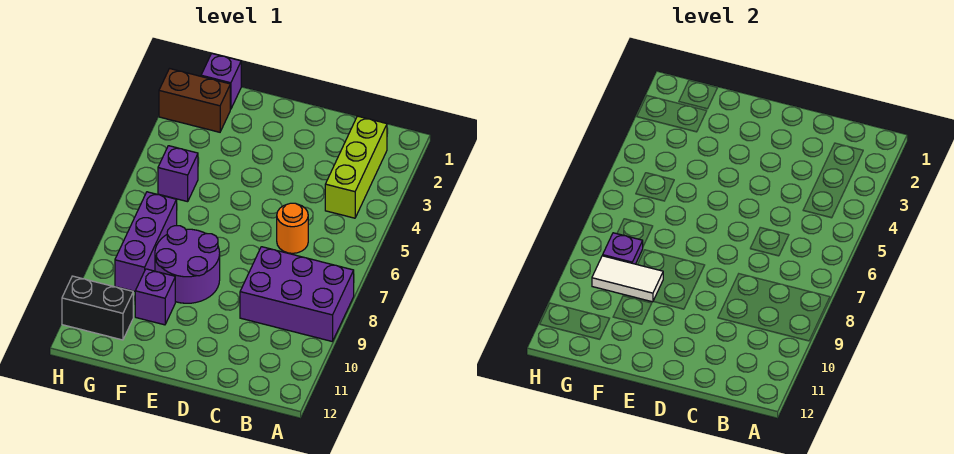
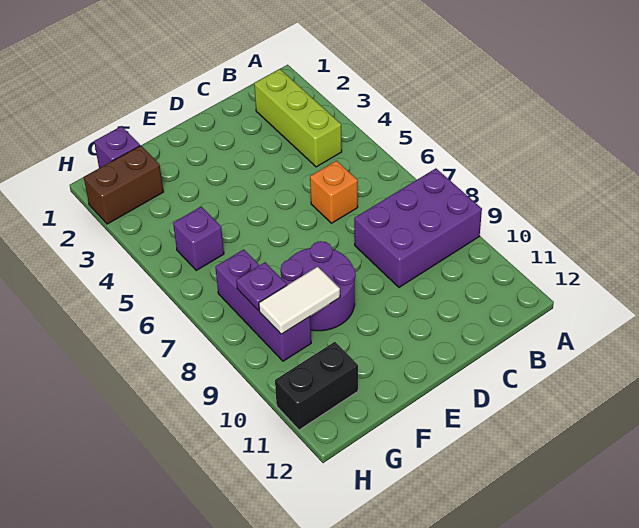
orange 1x1 round brick [277,203,308,253] -> orange 1x1 brick [310,161,358,223]
purple 1x1 brick [135,269,175,325] -> none

